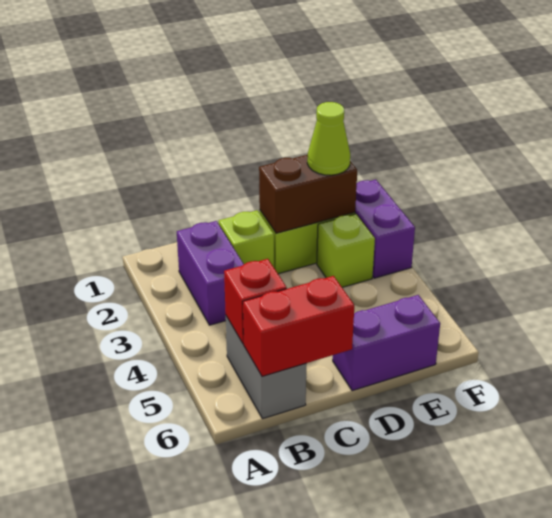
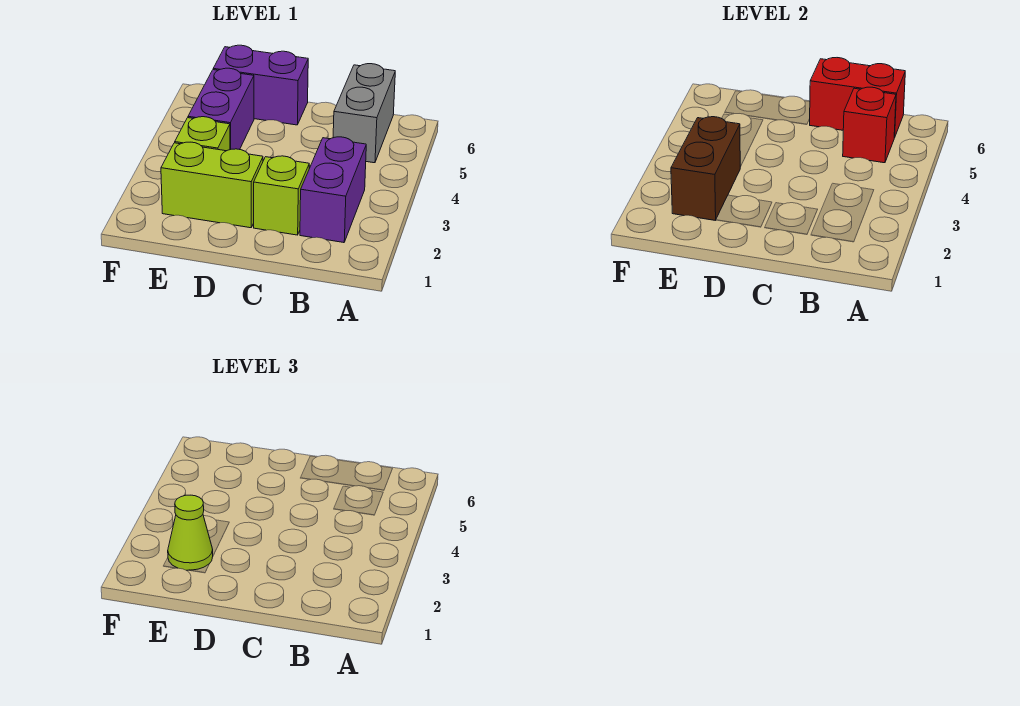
brown 1x2 brick [259,155,357,233] -> brown 1x2 brick turned to [671,117,740,221]
purple 1x2 brick [355,180,415,278] -> purple 1x2 brick moved to [188,68,254,150]

